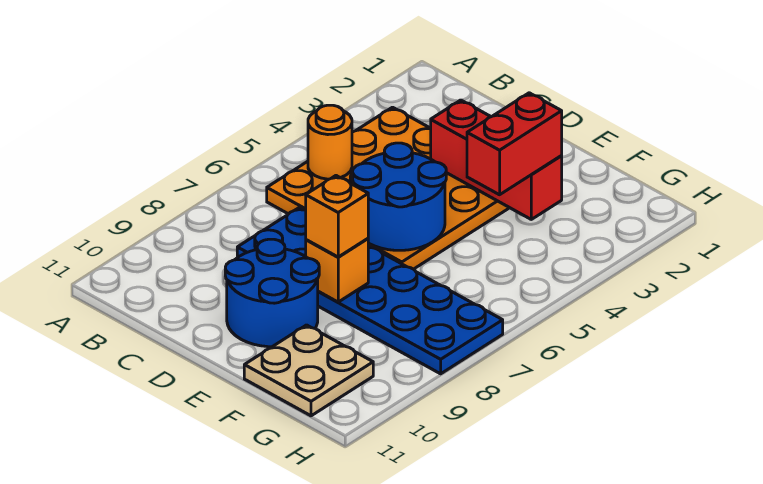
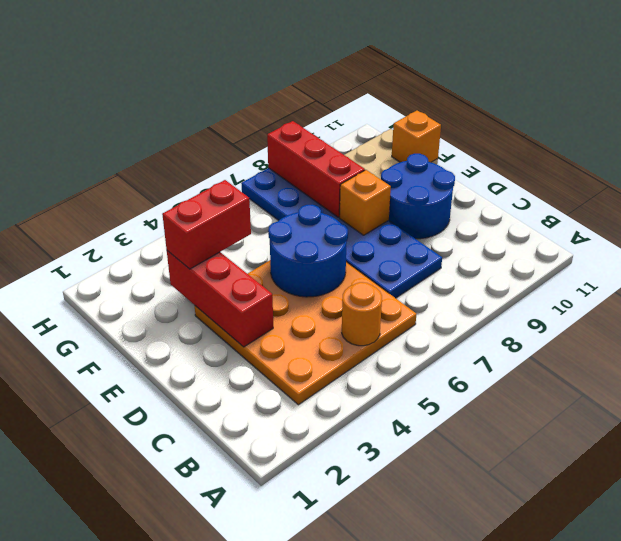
orange 1x1 brick [306,176,368,257] -> orange 1x1 brick moved to [392,111,441,162]
none -> red 1x3 brick [267,121,365,217]

